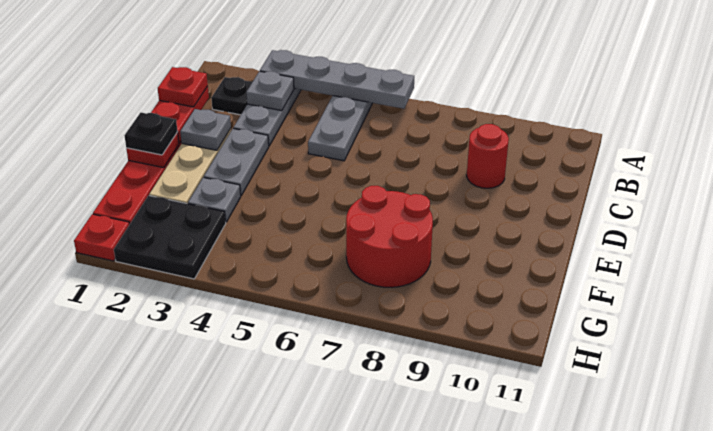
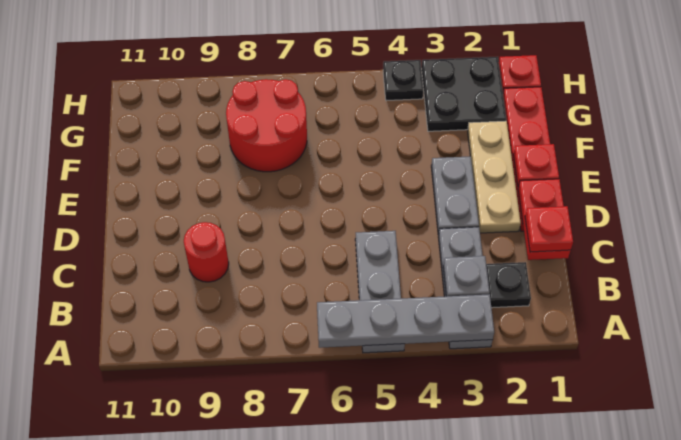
grey 1x1 plate [180,109,231,150] -> none
black 1x1 plate [124,113,178,155] -> black 1x1 plate moved to [383,60,423,101]
grey 1x1 plate [188,178,241,222] -> none

